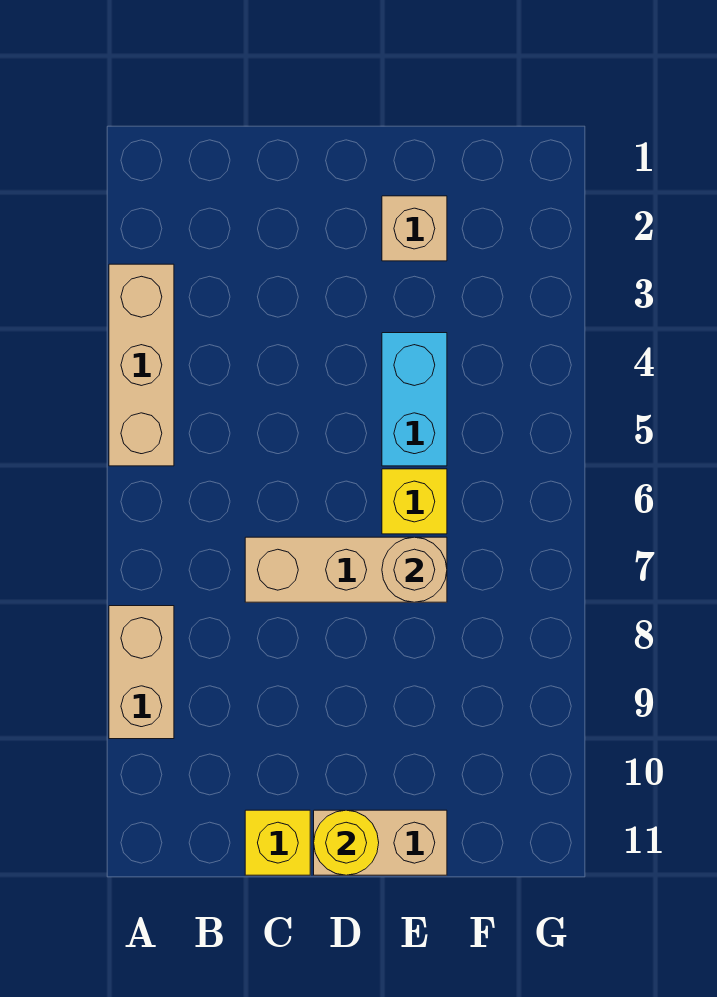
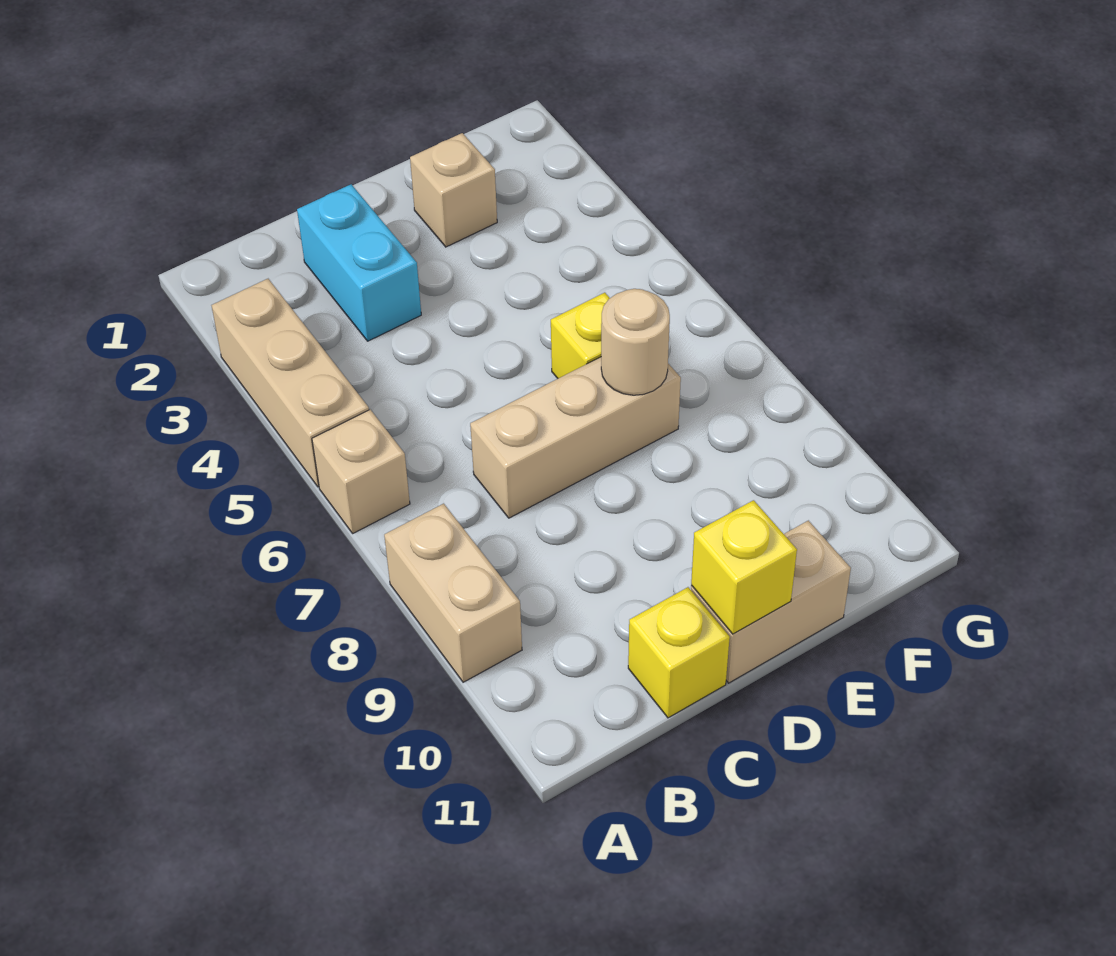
none -> tan 1x1 brick [312,410,410,533]
yellow 1x1 round brick [314,810,379,875] -> yellow 1x1 brick [691,500,797,634]
cyan 1x2 brick [382,333,447,466] -> cyan 1x2 brick moved to [297,184,421,341]

